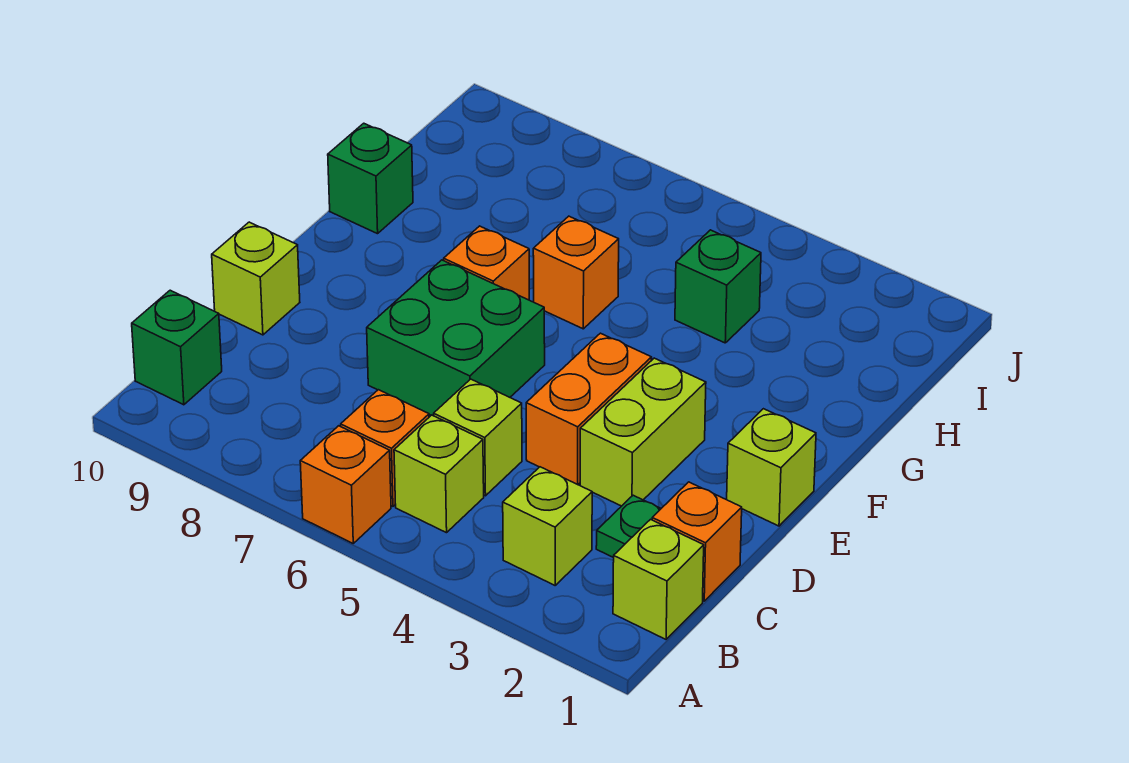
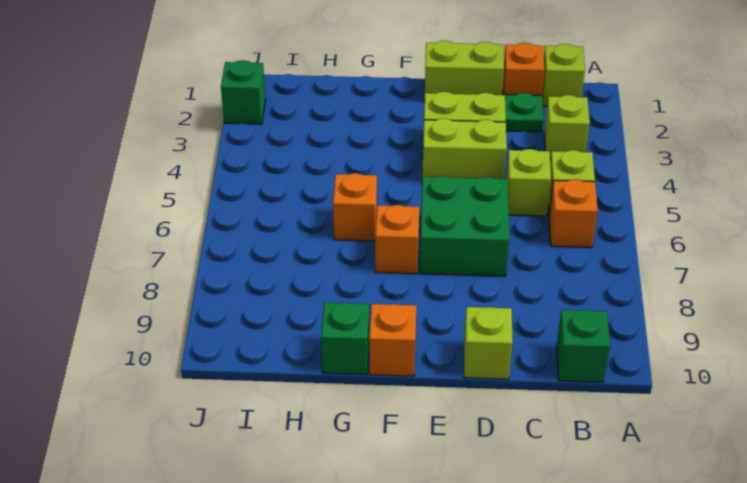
orange 1x1 brick [300,426,391,543] -> orange 1x1 brick moved to [369,304,417,376]
orange 1x2 brick [526,333,652,484] -> lime 1x2 brick [422,118,507,179]
lime 1x1 brick [727,409,816,526] -> lime 1x2 brick [424,41,504,102]
green 1x1 brick [675,230,761,343] -> green 1x1 brick moved to [221,60,266,124]

